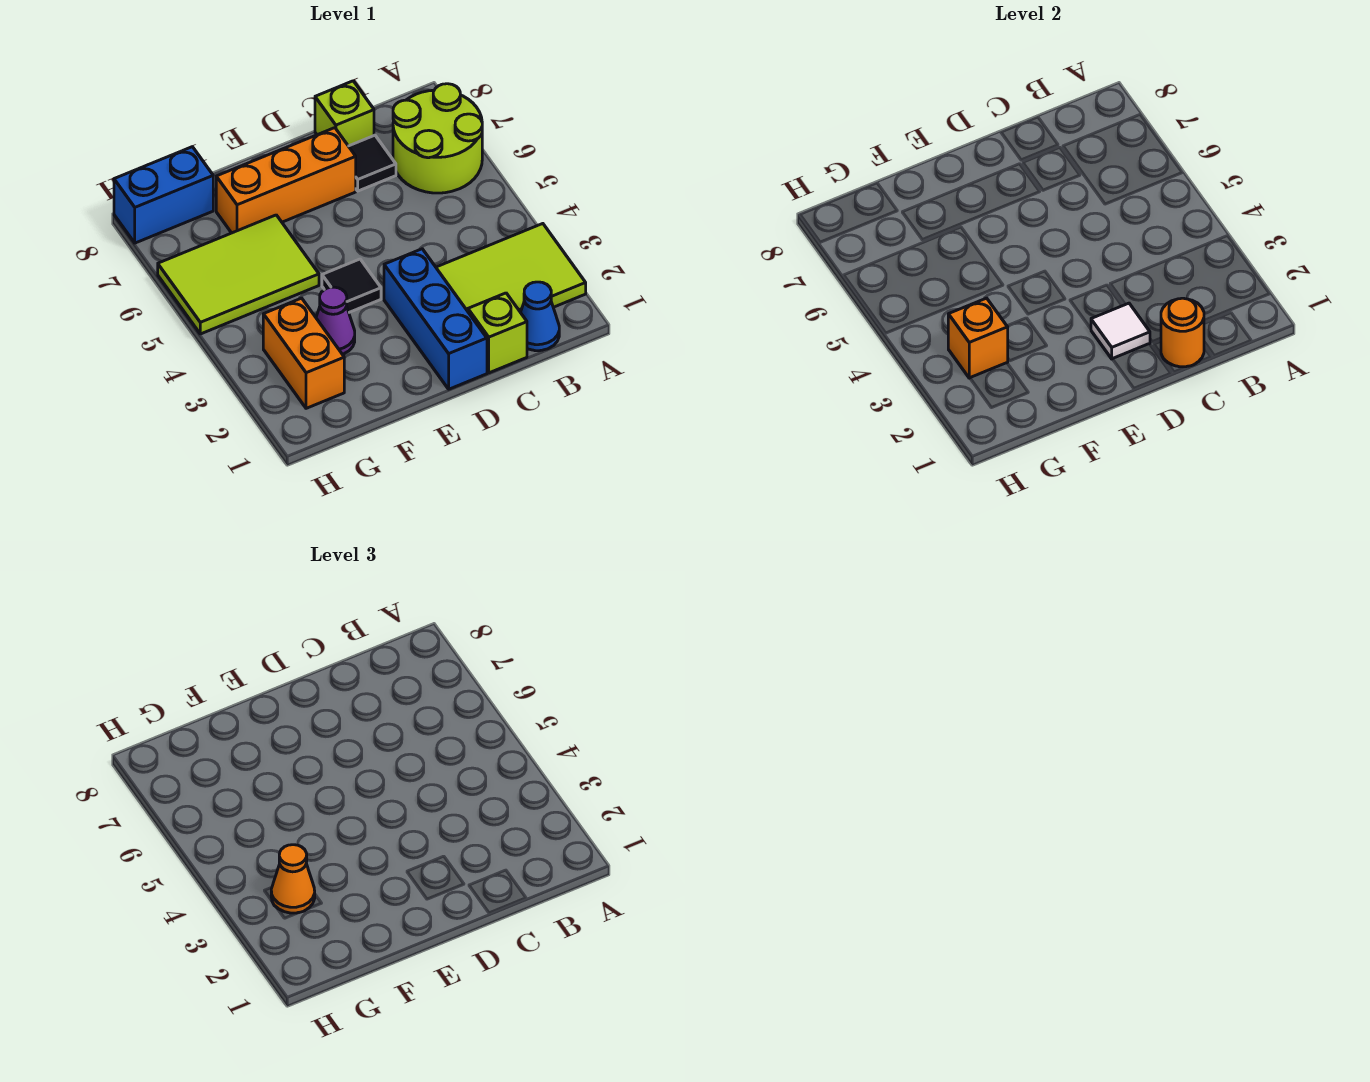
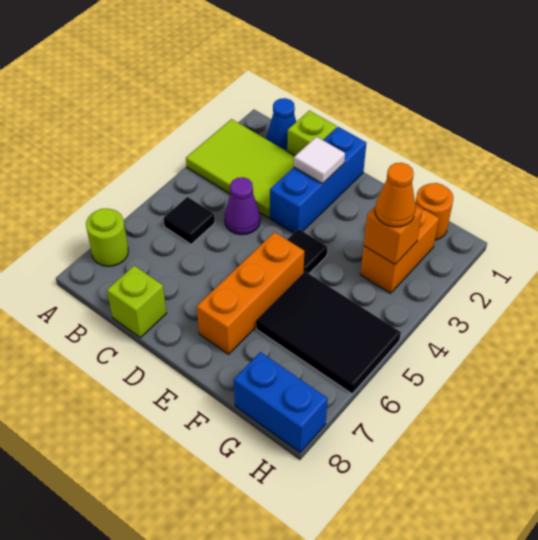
lime 2x2 round brick [393,84,482,193] -> lime 1x1 round brick [86,208,128,266]
orange 1x1 round brick [1161,298,1204,367] -> orange 1x1 round brick moved to [415,183,453,240]
black 1x1 tile [349,135,396,191] -> black 1x1 tile moved to [163,197,215,244]
orange 1x3 brick [216,128,356,233] -> orange 1x3 brick turned to [197,232,304,354]
purple 1x1 cone [316,287,355,354] -> purple 1x1 cone moved to [225,177,260,235]
lime 2x3 tile [158,215,319,334] -> black 2x3 tile [256,272,401,394]

